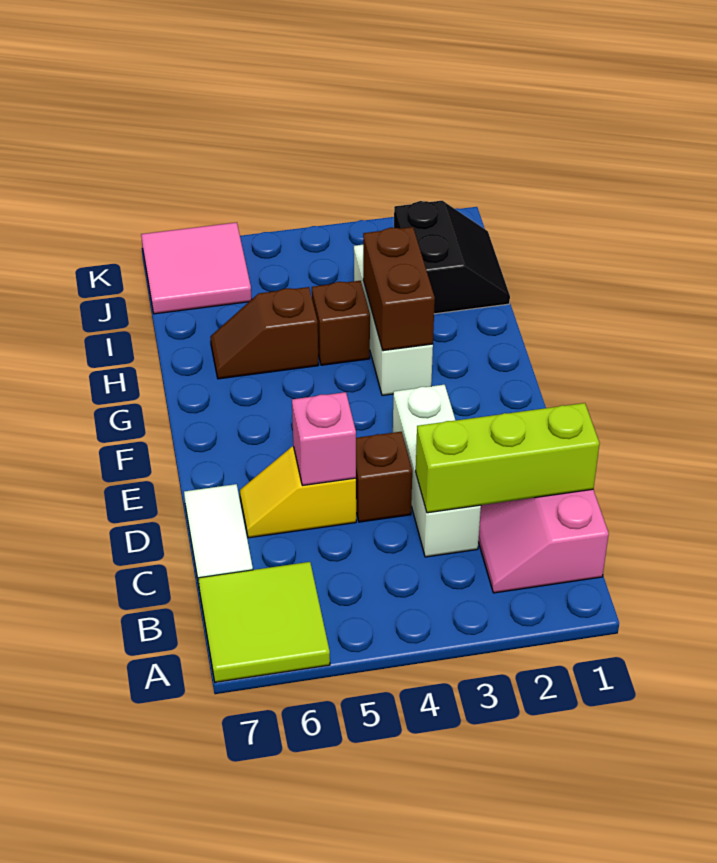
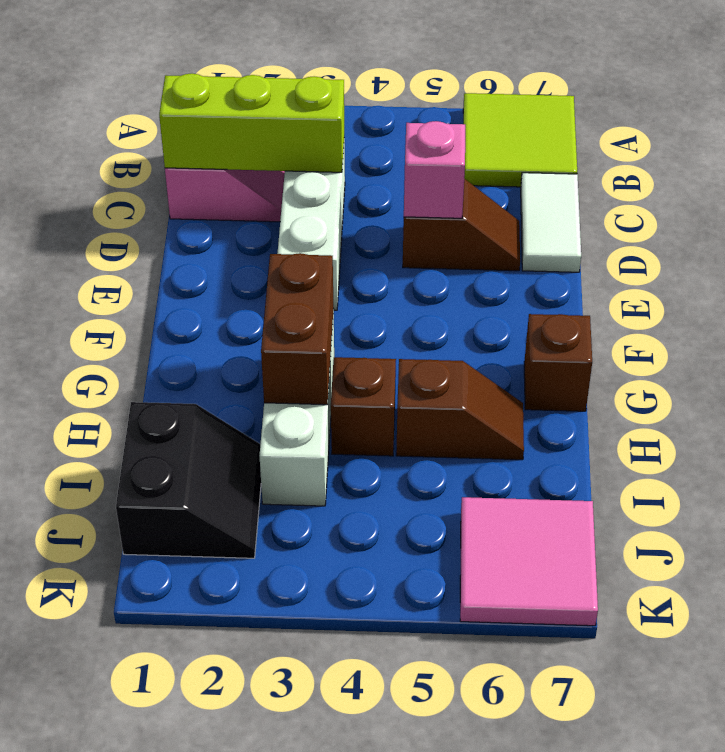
brown 1x1 brick [356,432,412,522] -> brown 1x1 brick moved to [524,314,592,411]
yellow 1x2 slope [240,446,356,538] -> brown 1x2 slope [403,179,520,271]
black 2x2 slope [394,201,510,314] -> black 2x2 slope turned to [116,402,261,558]

